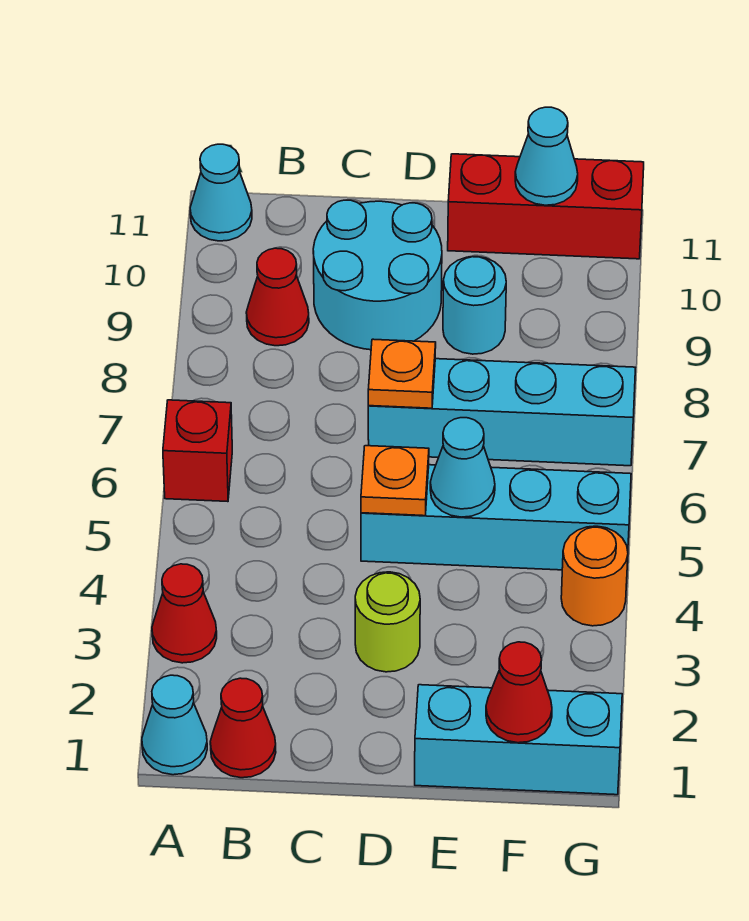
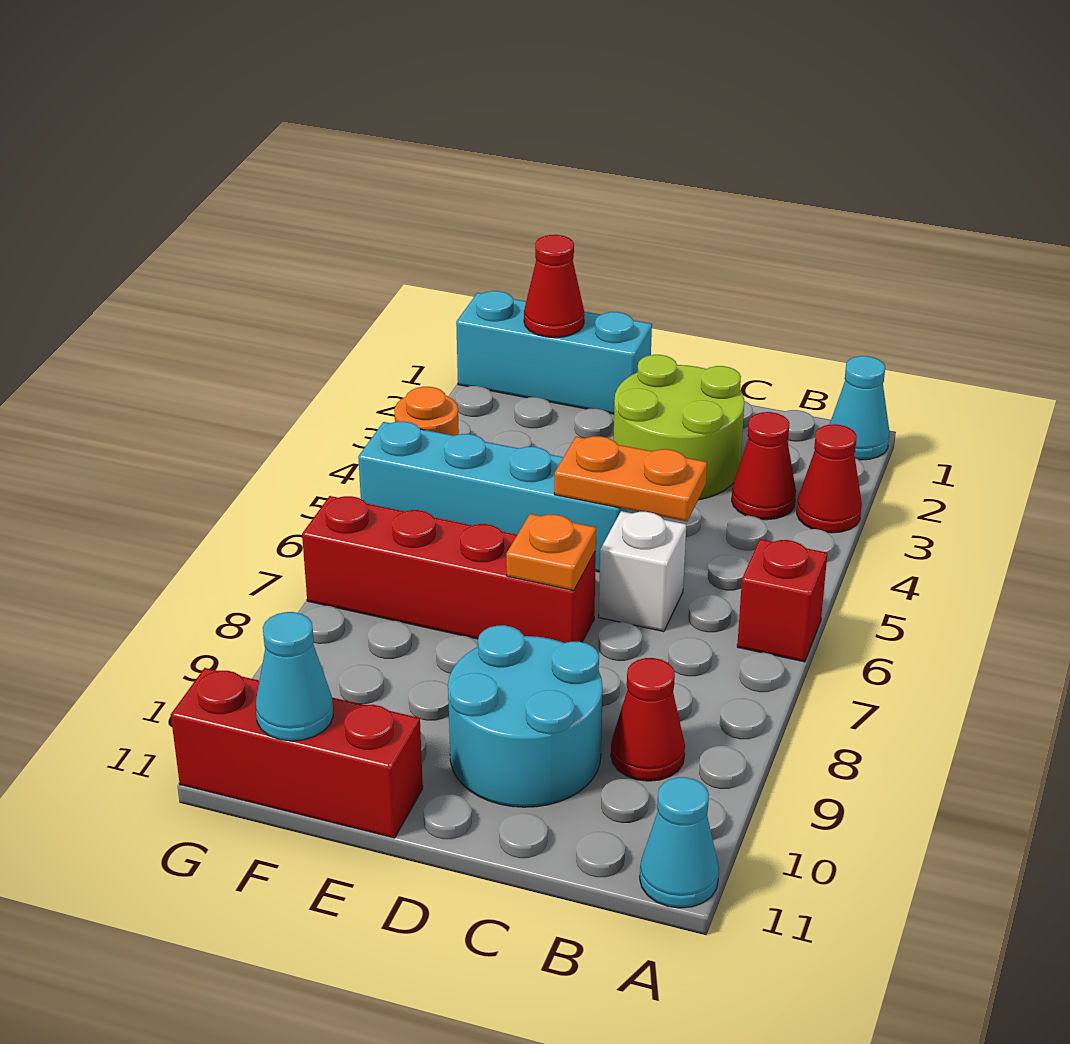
red 1x1 cone [210,678,276,778] -> red 1x1 cone moved to [732,412,796,520]
none -> white 1x1 brick [599,511,686,632]
lime 1x1 round brick [355,572,420,672] -> lime 2x2 round brick [613,355,744,500]
orange 1x1 plate [361,446,429,516] -> orange 1x2 plate [554,436,707,521]
cyan 1x4 brick [368,359,635,466] -> red 1x4 brick [302,496,596,643]
cyan 1x1 cone [430,418,495,517] -> none
cyan 1x1 round brick [443,257,506,354] -> none

